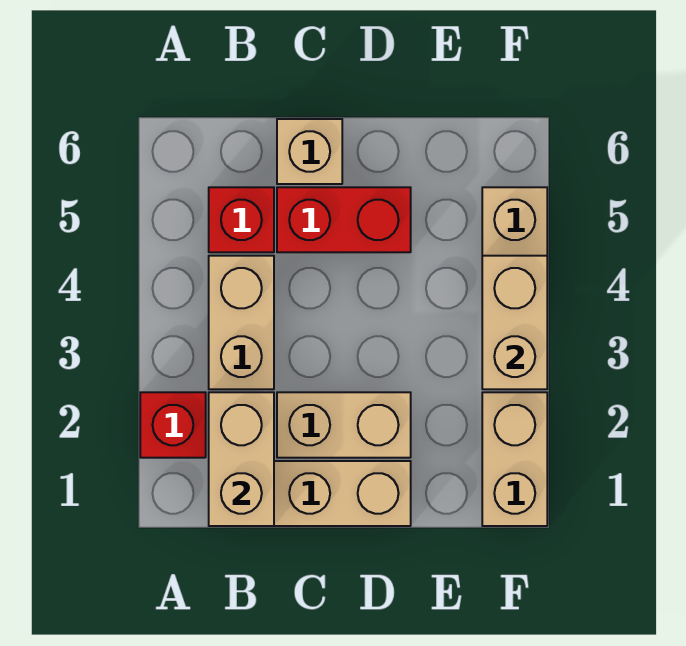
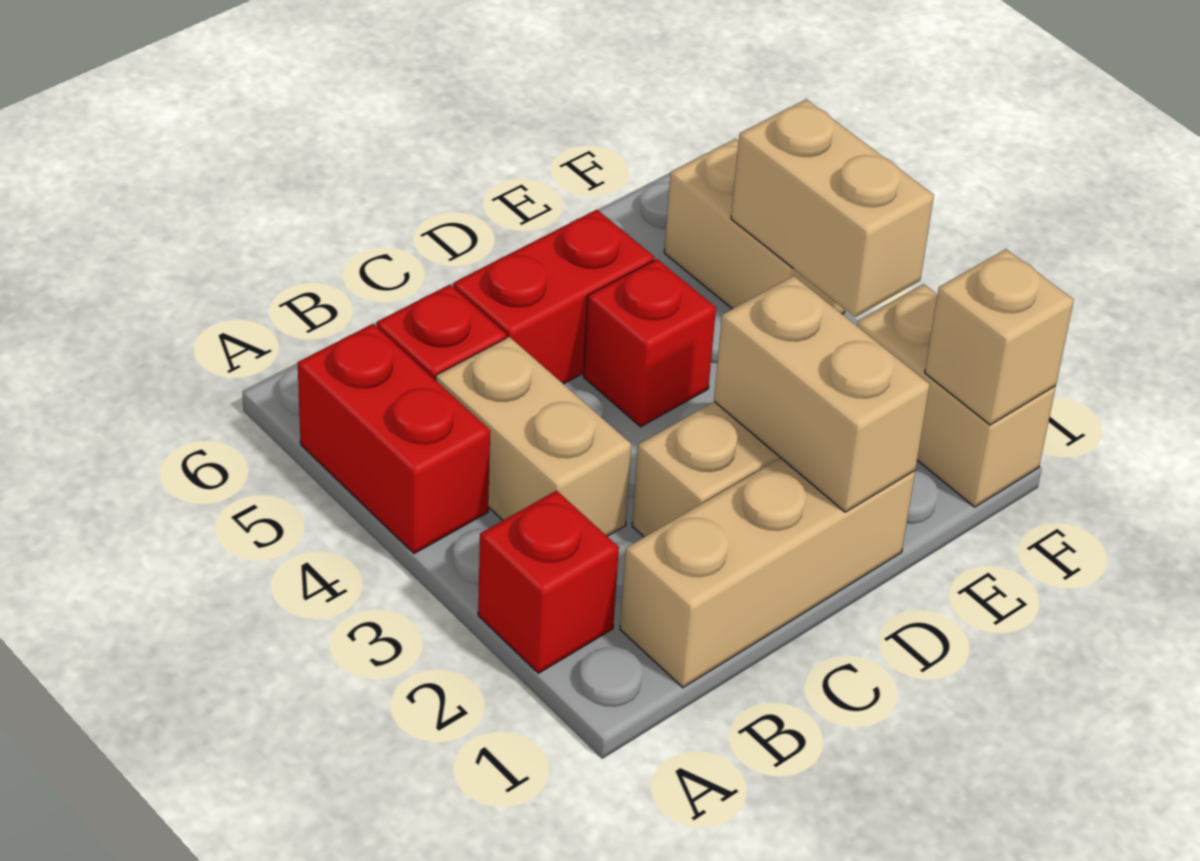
none -> red 1x2 brick [298,324,490,554]
tan 1x2 brick [209,392,274,526] -> tan 1x2 brick moved to [714,276,930,512]
tan 1x1 brick [277,119,342,184] -> tan 1x1 brick moved to [925,249,1074,425]
none -> red 1x1 brick [583,259,716,427]

